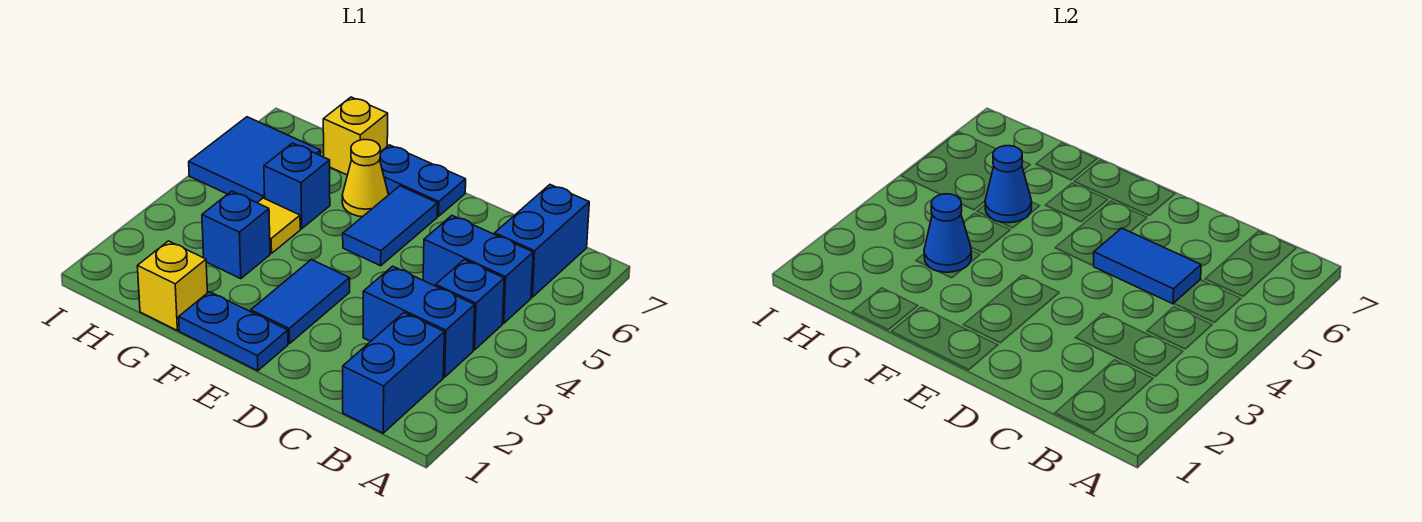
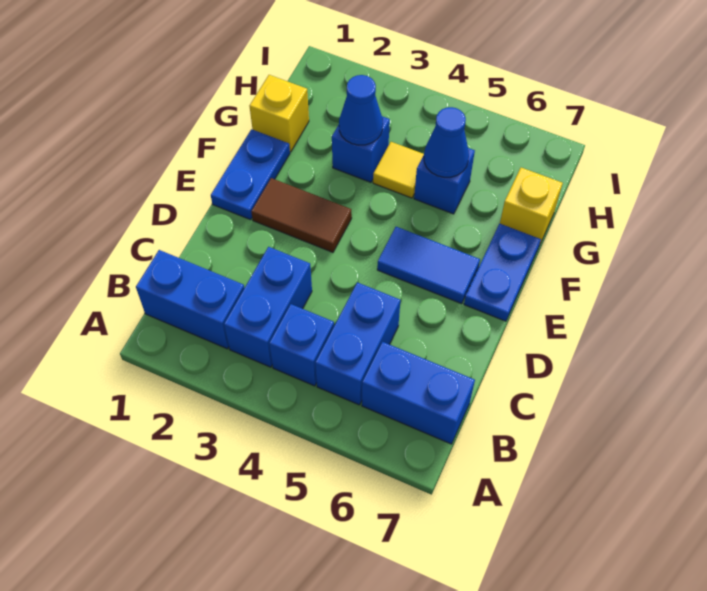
blue 1x2 tile [1093,228,1201,304] -> none
blue 1x2 tile [250,260,350,344] -> brown 1x2 tile [251,178,352,252]
yellow 1x1 cone [342,140,388,217] -> none
blue 2x2 tile [189,117,320,203] -> none

